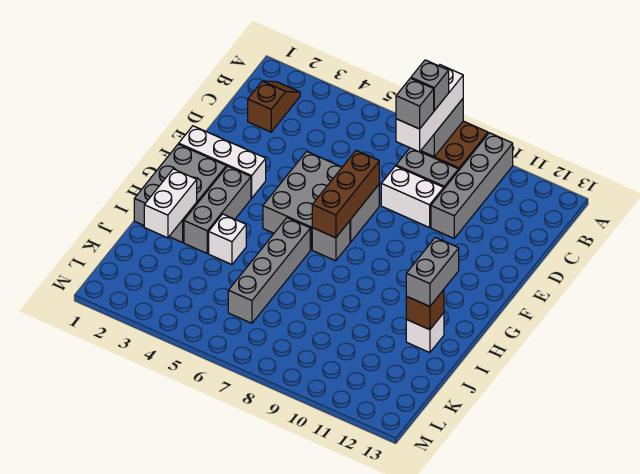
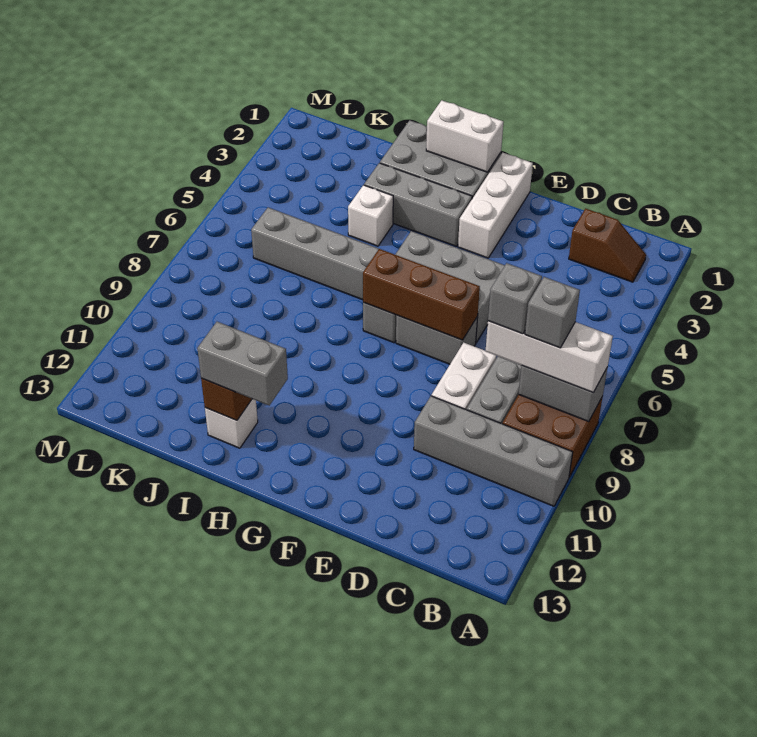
white 1x2 brick [144,169,197,238] -> white 1x2 brick moved to [426,100,503,172]

